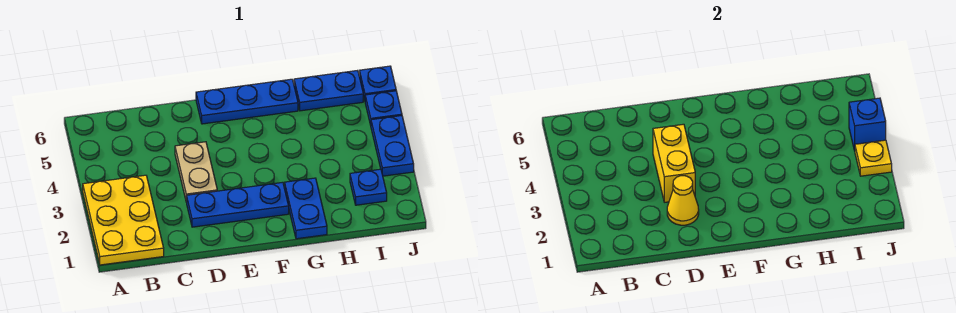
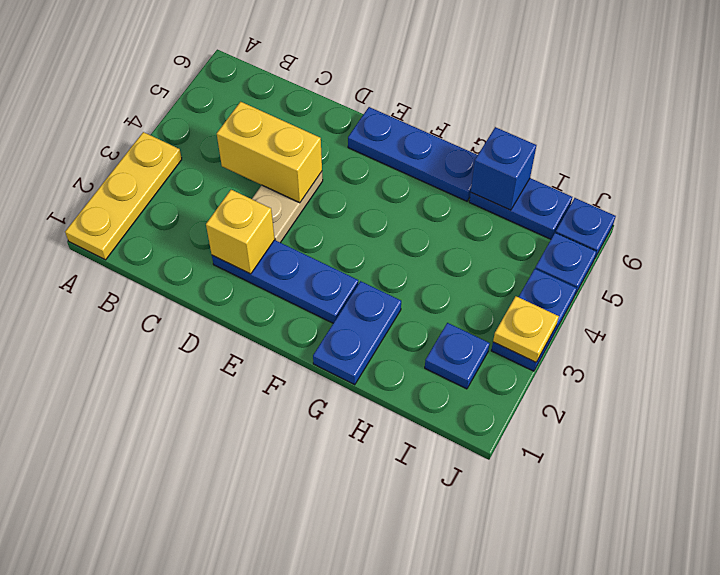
yellow 2x3 plate [83,175,164,265] -> yellow 1x3 plate [65,132,182,260]
yellow 1x1 cone [667,176,699,225] -> yellow 1x1 brick [206,190,275,274]
yellow 1x2 brick [653,124,695,202] -> yellow 1x2 brick turned to [217,102,322,203]
blue 1x1 brick [849,98,886,151] -> blue 1x1 brick moved to [471,127,536,210]

